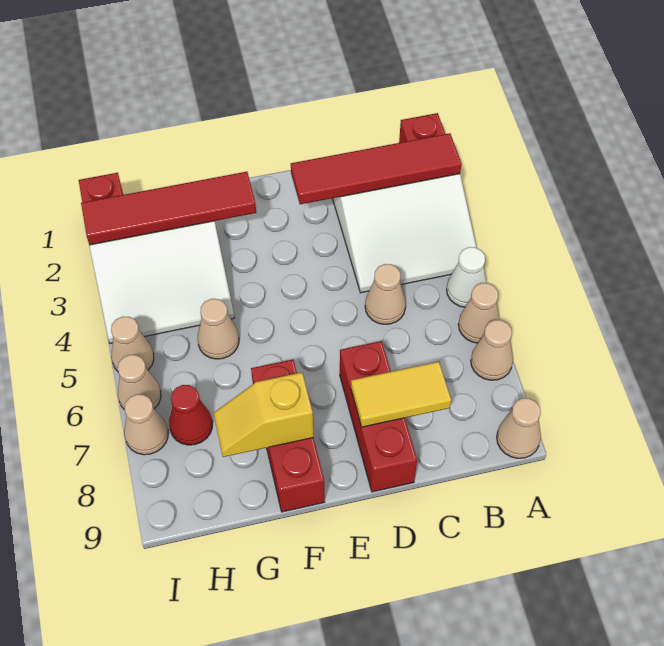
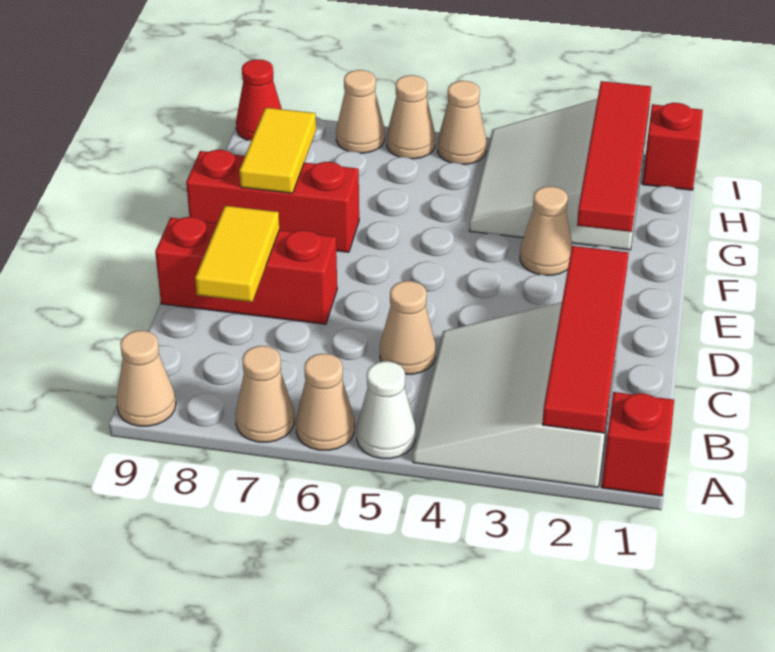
yellow 1x2 slope [214,372,313,457] -> yellow 1x2 tile [239,108,316,193]
tan 1x1 cone [198,299,239,359] -> tan 1x1 cone moved to [520,187,572,275]
red 1x1 cone [169,385,212,445] -> red 1x1 cone moved to [236,60,282,140]

